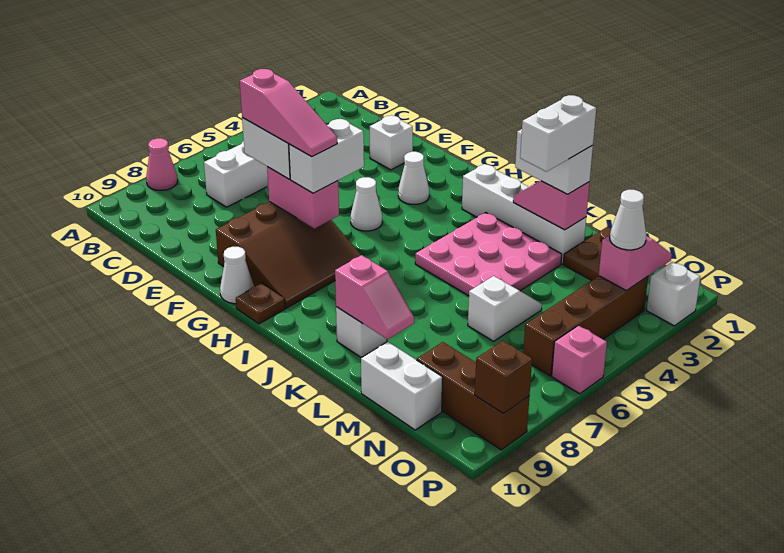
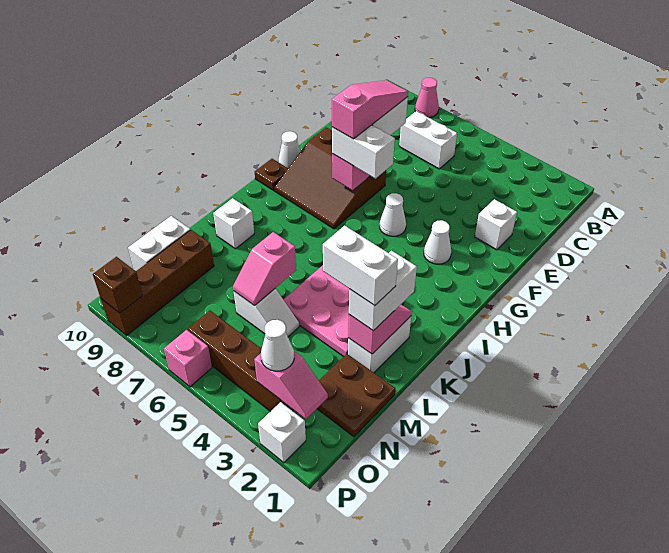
pink 1x3 slope [240,69,337,157] -> pink 1x3 slope turned to [332,80,408,139]
white 1x4 brick [462,164,586,264] -> white 1x2 brick [348,316,411,372]
pink 1x2 slope [335,255,414,339] -> pink 1x2 slope moved to [233,232,296,306]
brown 1x3 brick [417,342,529,450] -> brown 1x4 brick [101,230,214,335]

